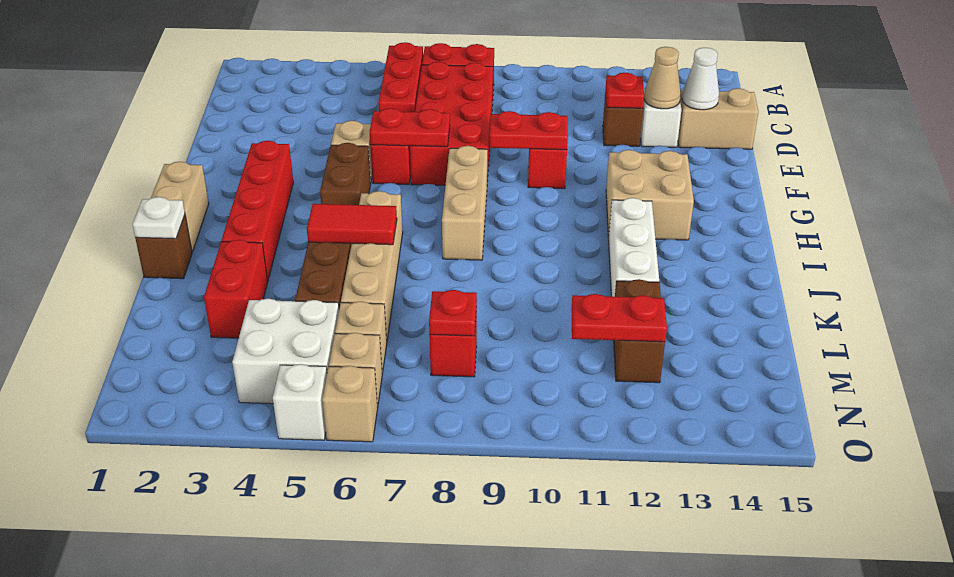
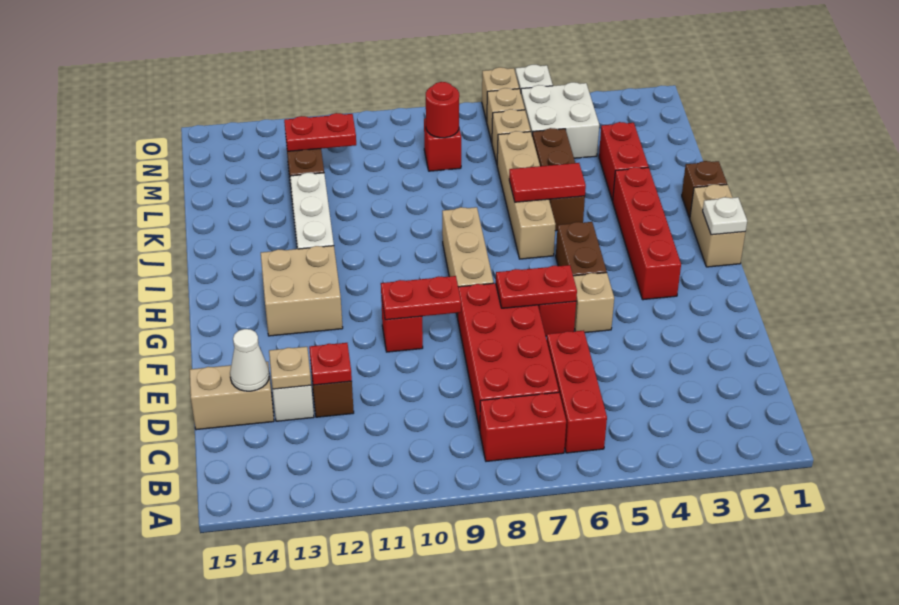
tan 1x1 cone [644,47,681,109] -> tan 1x1 plate [269,347,311,389]
white 1x1 plate [132,197,185,239] -> white 1x1 plate moved to [703,197,747,235]
red 1x1 plate [429,290,477,336] -> red 1x1 round brick [426,82,459,138]

